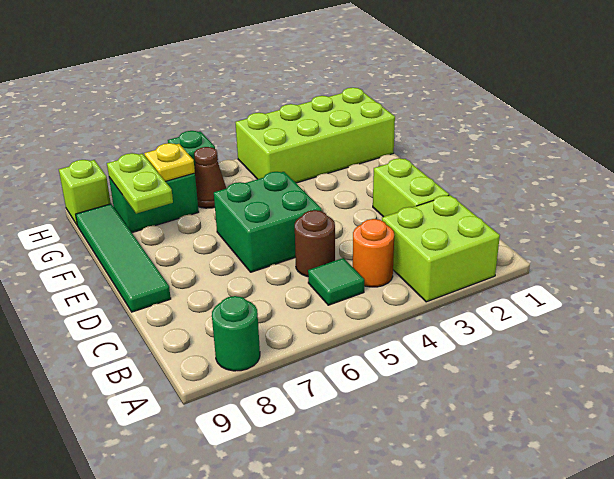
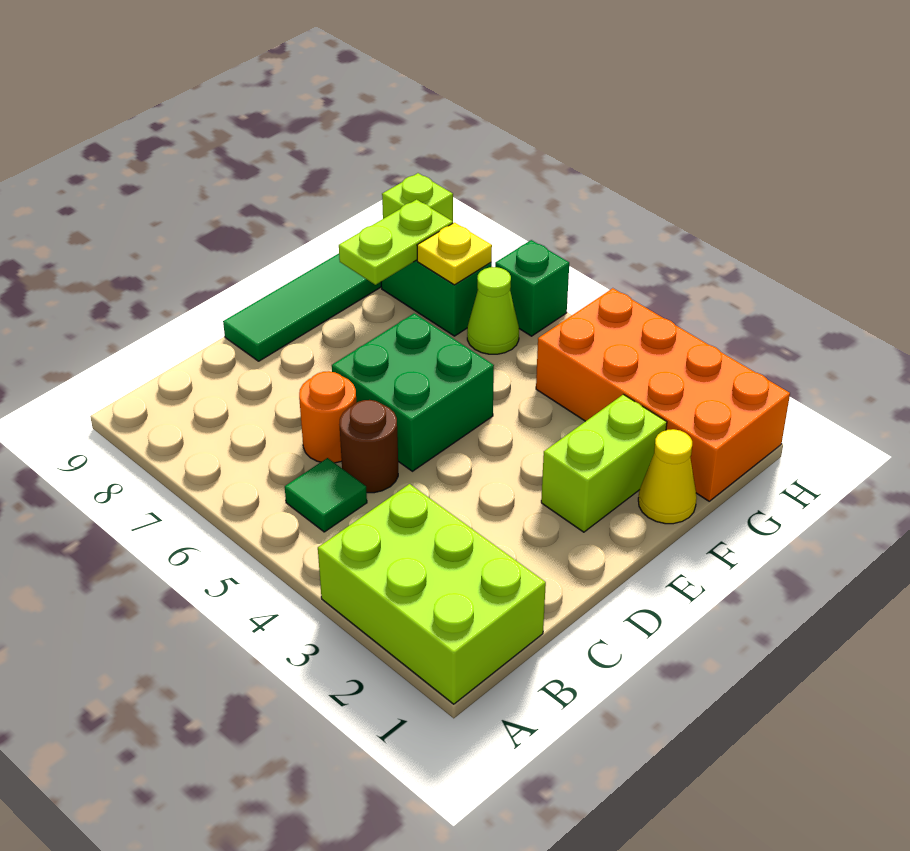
lime 2x2 brick [382,195,500,302] -> lime 2x3 brick [318,484,546,704]
green 1x1 round brick [212,296,260,371] -> none
orange 1x1 round brick [353,219,394,287] -> orange 1x1 round brick moved to [299,371,356,463]
lime 1x2 brick [373,158,449,217] -> lime 1x2 brick moved to [541,394,667,532]
none -> yellow 1x1 cone [638,429,697,524]
lime 2x4 brick [235,88,395,183] -> orange 2x4 brick [536,288,790,501]
brown 1x1 cone [194,147,227,208] -> lime 1x1 cone [467,267,519,354]

